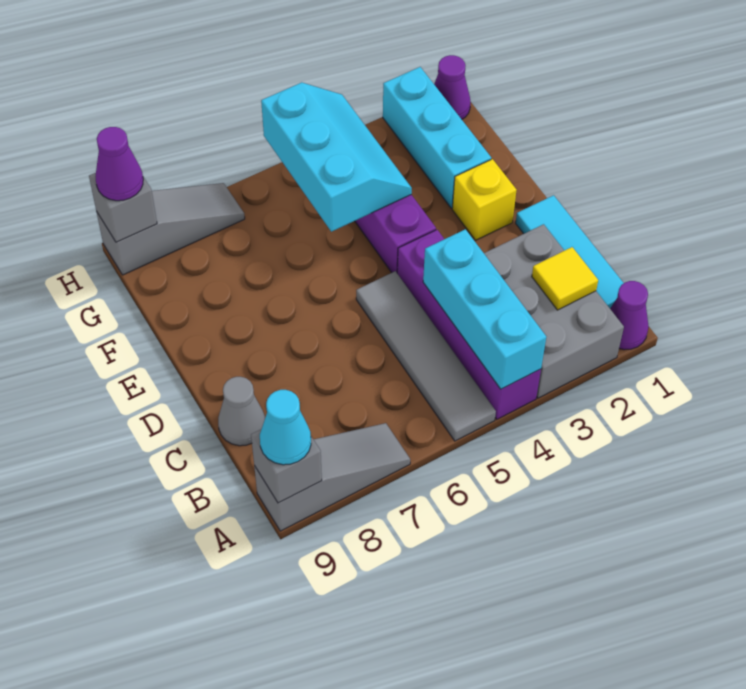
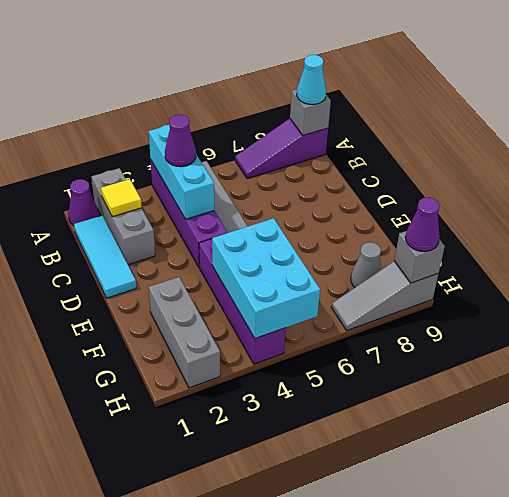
grey 2x3 brick [484,224,624,398] -> grey 1x3 brick [91,168,155,265]
grey 1x3 slope [254,423,410,531] -> purple 1x3 slope [235,119,328,179]
grey 1x1 cone [218,377,265,446] -> grey 1x1 cone moved to [351,242,381,287]
yellow 1x1 brick [452,159,516,240] -> none
cyan 1x3 brick [383,67,491,208] -> grey 1x3 brick [149,277,220,388]
cyan 2x3 slope [261,82,412,232] -> cyan 2x3 brick [212,218,320,339]
purple 1x1 cone [434,55,471,119] -> purple 1x1 cone moved to [165,115,196,167]

